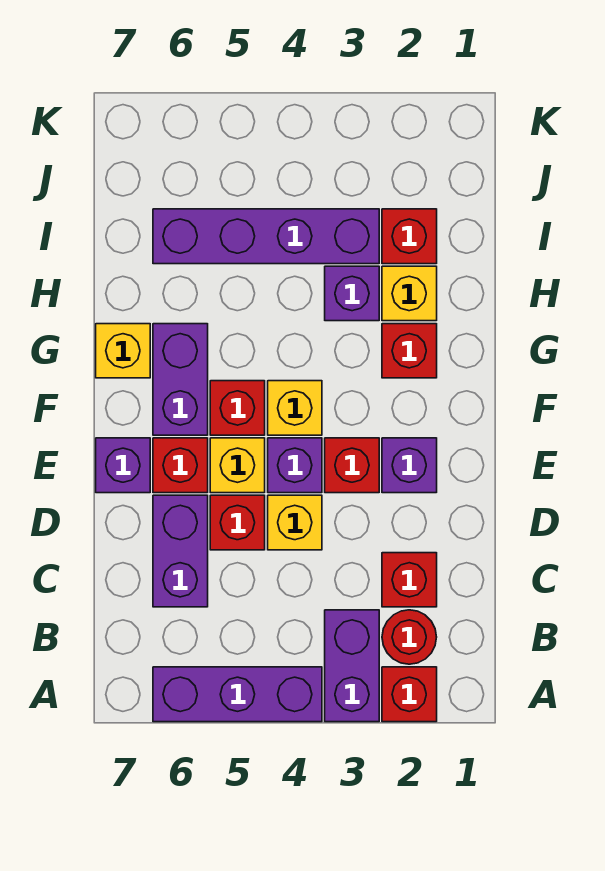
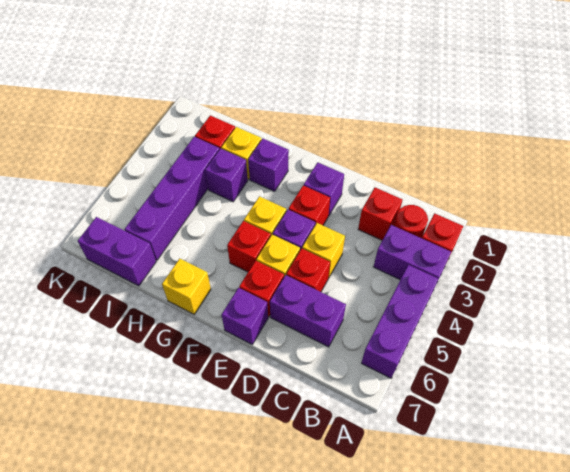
purple 1x2 brick [153,324,208,435] -> purple 1x2 brick moved to [78,217,156,286]
red 1x1 brick [382,324,437,378] -> purple 1x1 brick [248,139,289,191]

